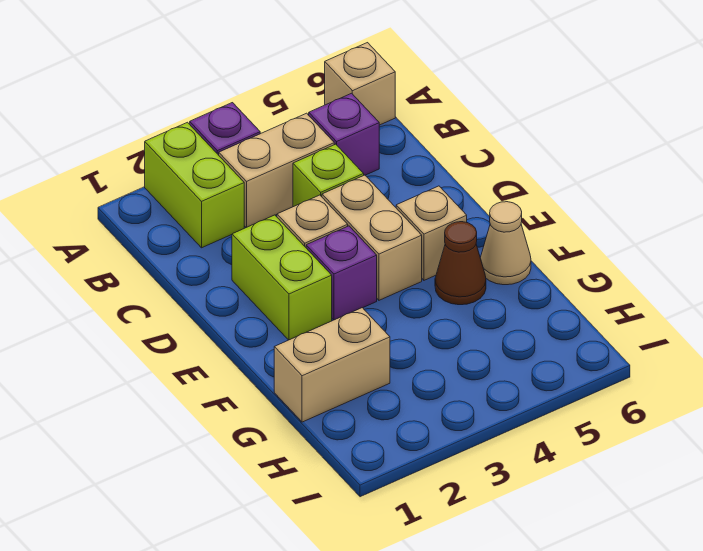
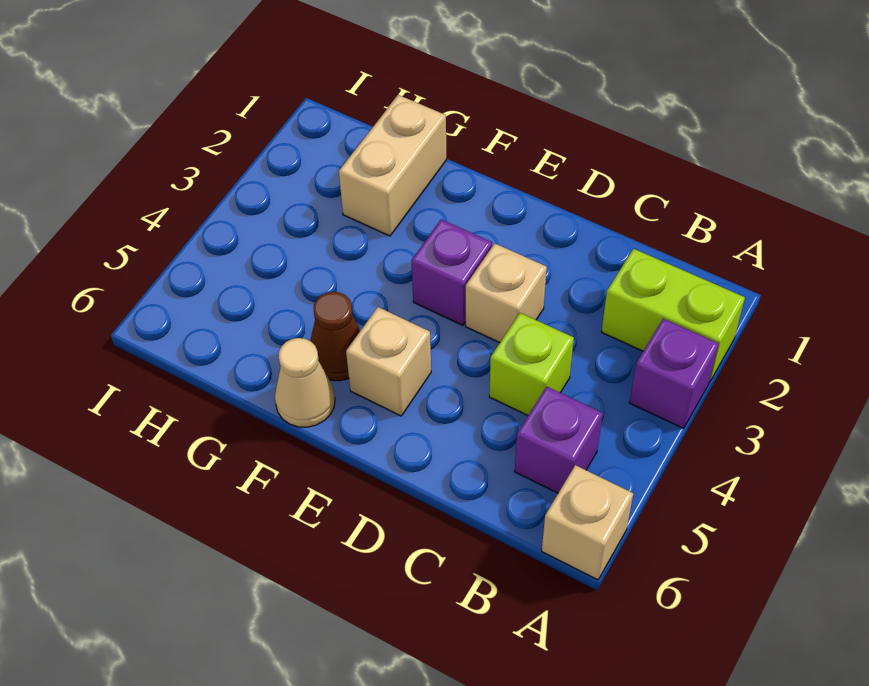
tan 1x2 brick [219,113,334,228] -> none
lime 1x2 brick [232,215,332,340] -> none
tan 1x2 brick [322,175,422,300] -> none

